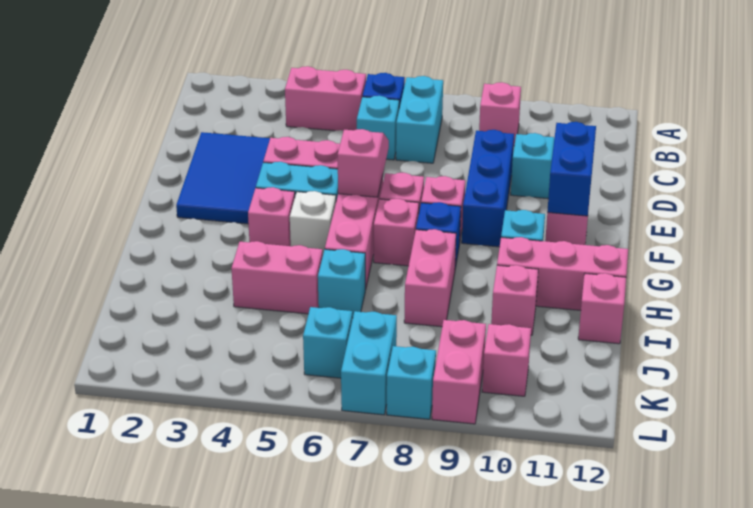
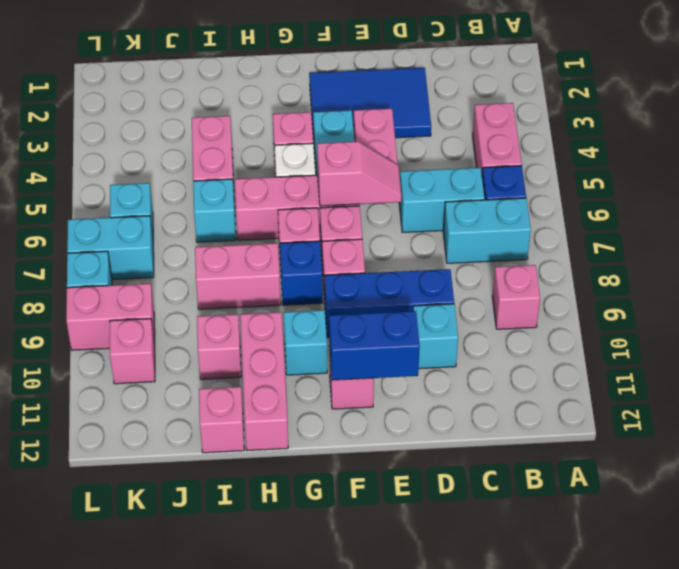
cyan 1x1 brick [357,96,399,160] -> cyan 1x2 brick [399,168,485,232]

